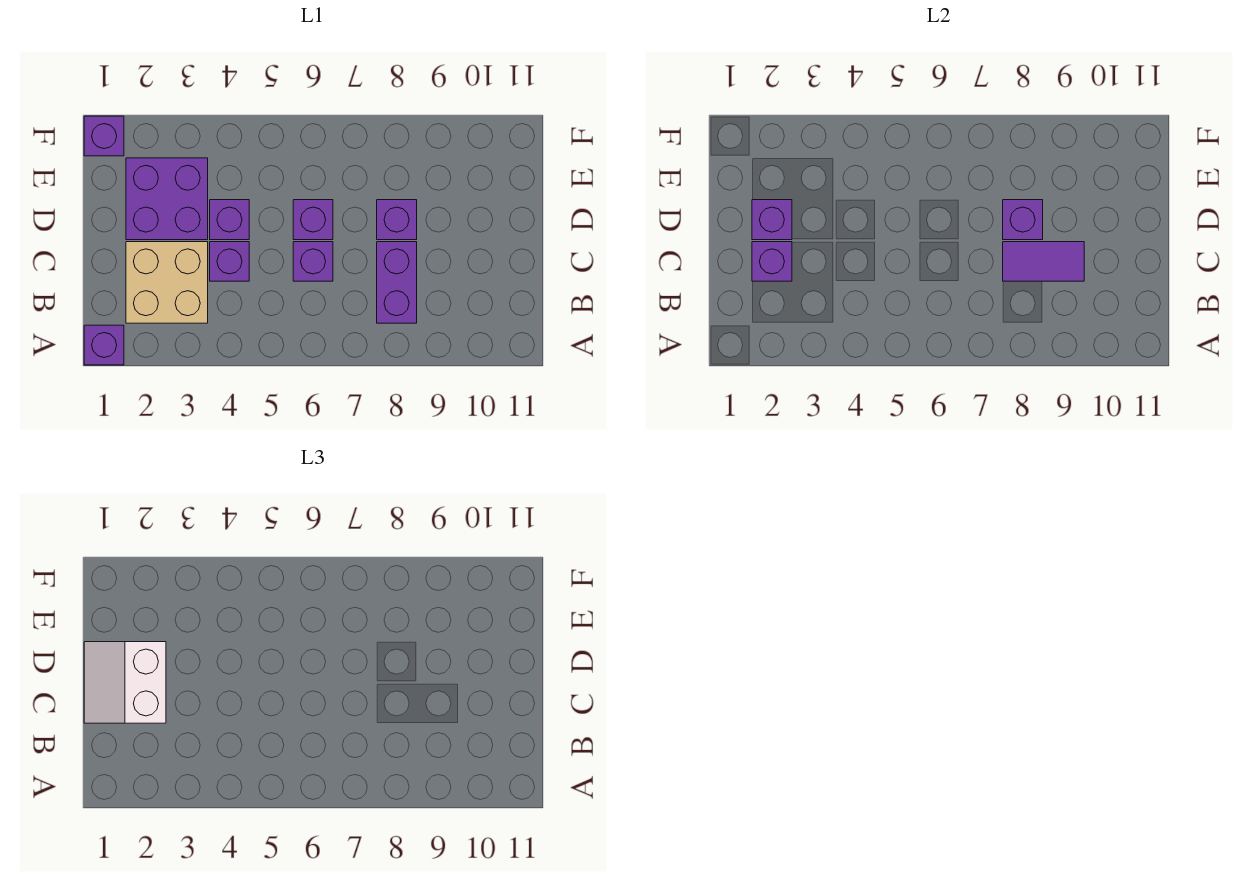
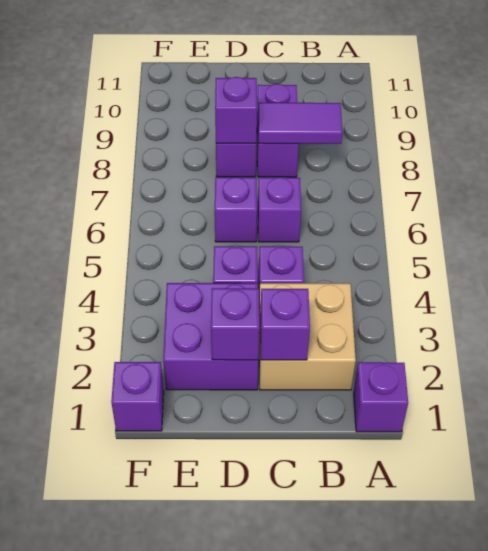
purple 1x2 brick [377,242,417,323] -> purple 1x2 brick turned to [257,84,299,177]
white 2x2 slope [84,642,166,723] -> none
purple 1x2 tile [1003,242,1084,281] -> purple 1x2 tile turned to [258,103,342,144]

